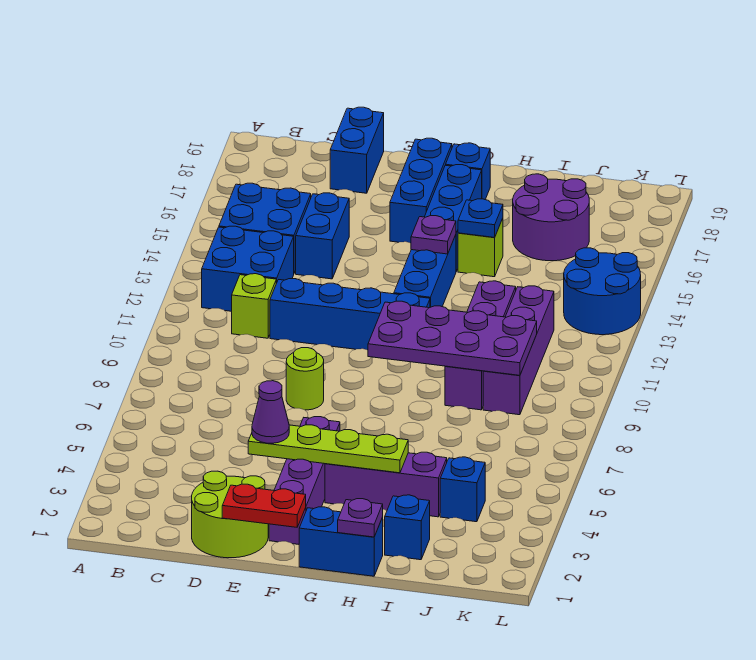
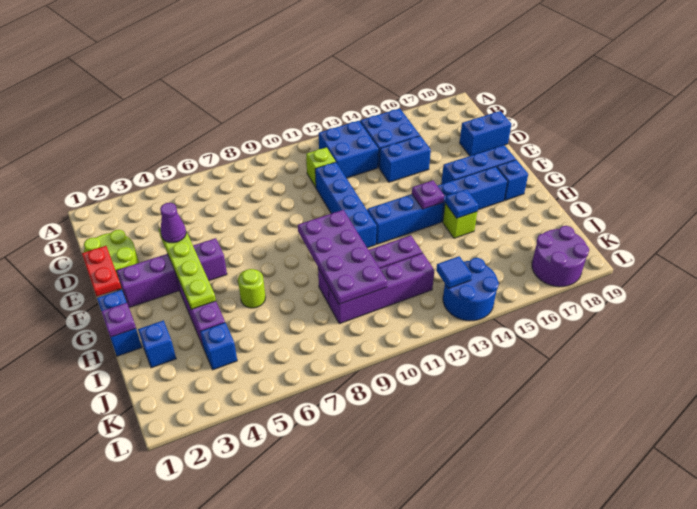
lime 1x1 round brick [286,348,324,410] -> lime 1x1 round brick moved to [238,269,265,308]
purple 2x2 round brick [513,174,589,261] -> purple 2x2 round brick moved to [532,226,589,287]
none -> blue 1x1 tile [436,256,472,289]

